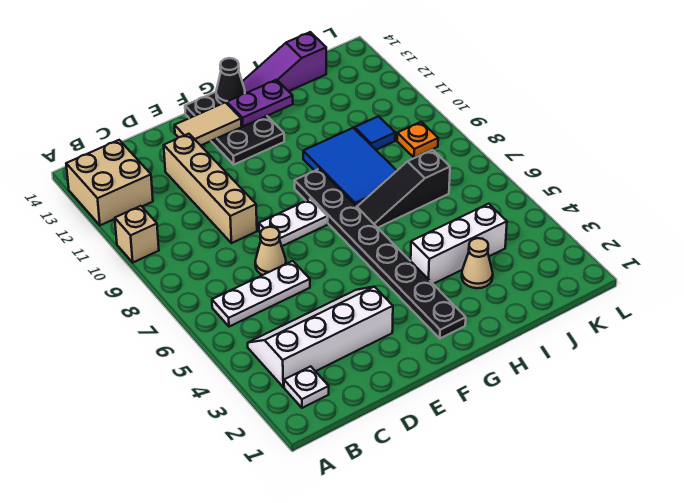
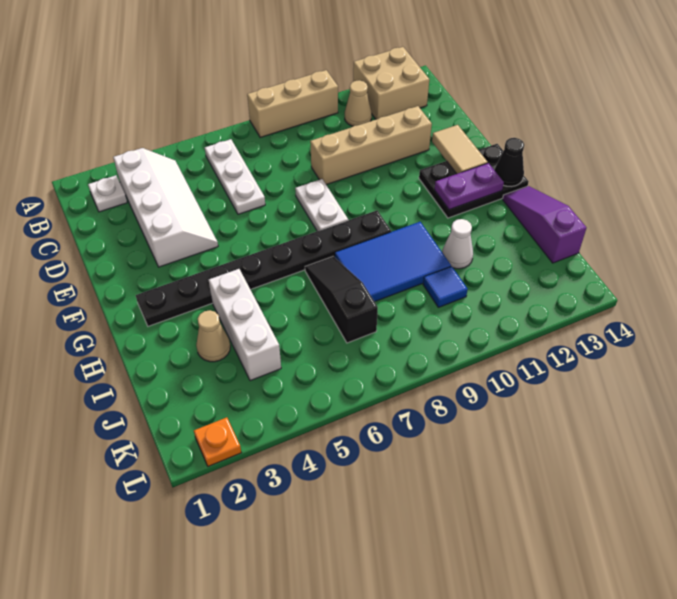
tan 1x1 brick [115,206,159,262] -> tan 1x3 brick [247,70,338,137]
tan 1x1 cone [255,227,286,275] -> tan 1x1 cone moved to [345,80,372,126]
purple 1x2 plate [227,80,293,126] -> purple 1x2 plate turned to [435,163,504,210]
none -> white 1x1 cone [442,219,473,269]
orange 1x1 plate [397,122,438,158] -> orange 1x1 plate moved to [194,417,241,466]

